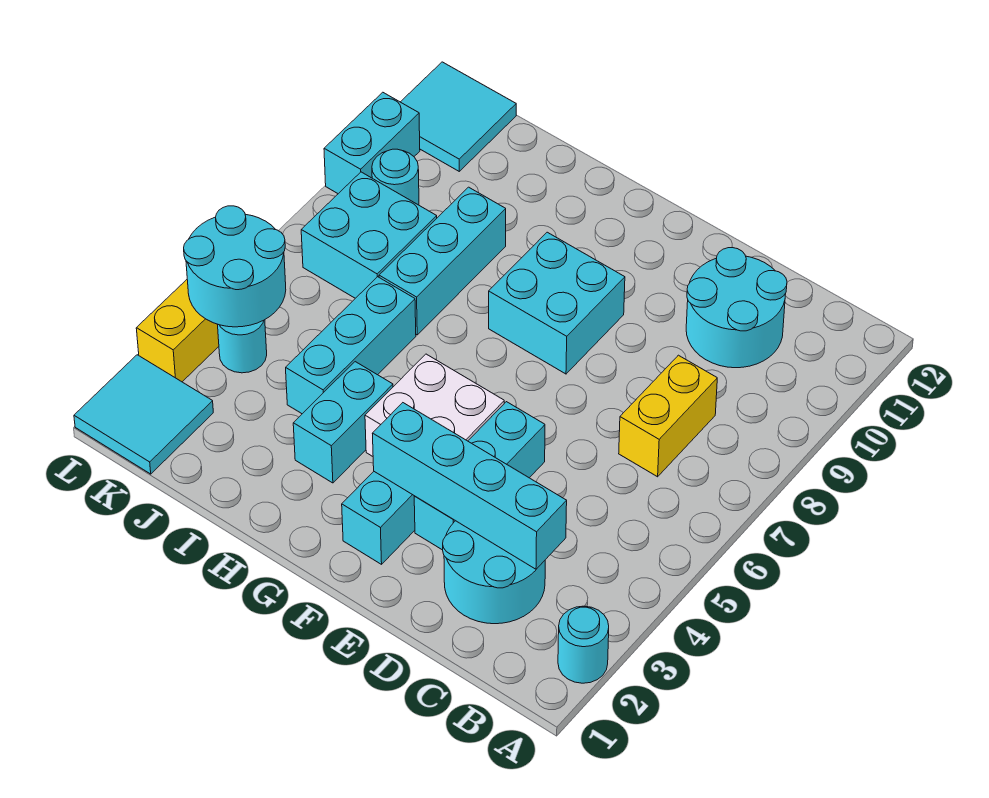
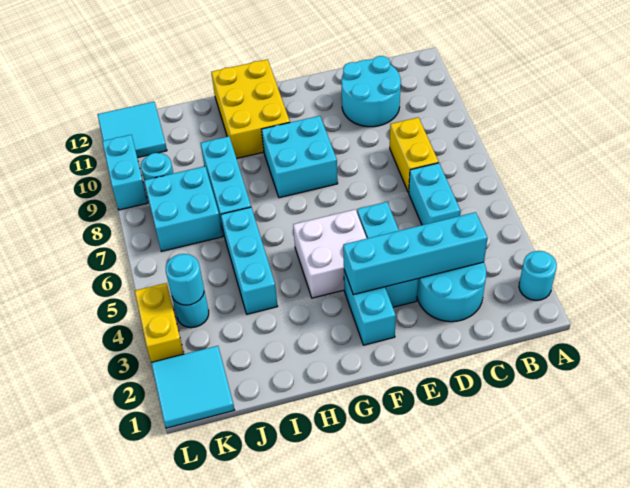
none -> yellow 2x3 brick [211,59,290,159]
cyan 1x2 brick [293,362,393,483] -> cyan 1x2 brick moved to [408,163,461,225]
cyan 2x2 round brick [184,206,286,327] -> cyan 1x1 round brick [166,254,204,305]

